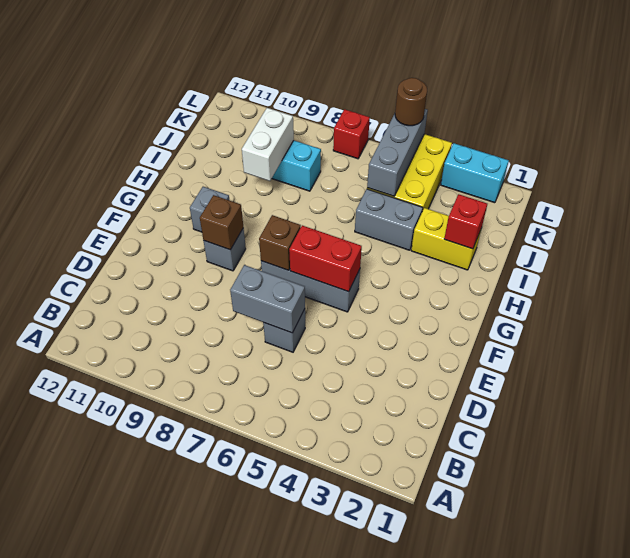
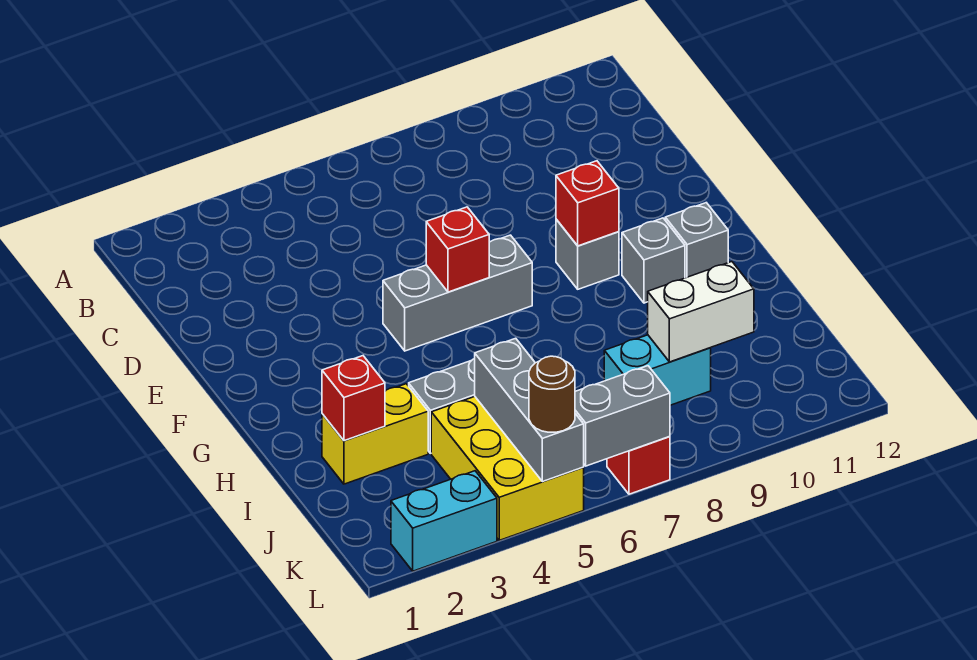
grey 1x1 brick [263,309,305,352] -> grey 1x1 brick moved to [665,203,728,278]
grey 1x2 brick [230,265,305,333] -> grey 1x2 brick moved to [575,366,670,466]
red 1x2 brick [289,225,362,292] -> red 1x1 brick [426,207,489,292]
brown 1x1 brick [259,215,301,270] -> none
brown 1x1 brick [200,195,243,250] -> red 1x1 brick [556,161,619,246]
white 1x2 brick [242,108,294,181] -> white 1x2 brick turned to [648,262,754,362]

